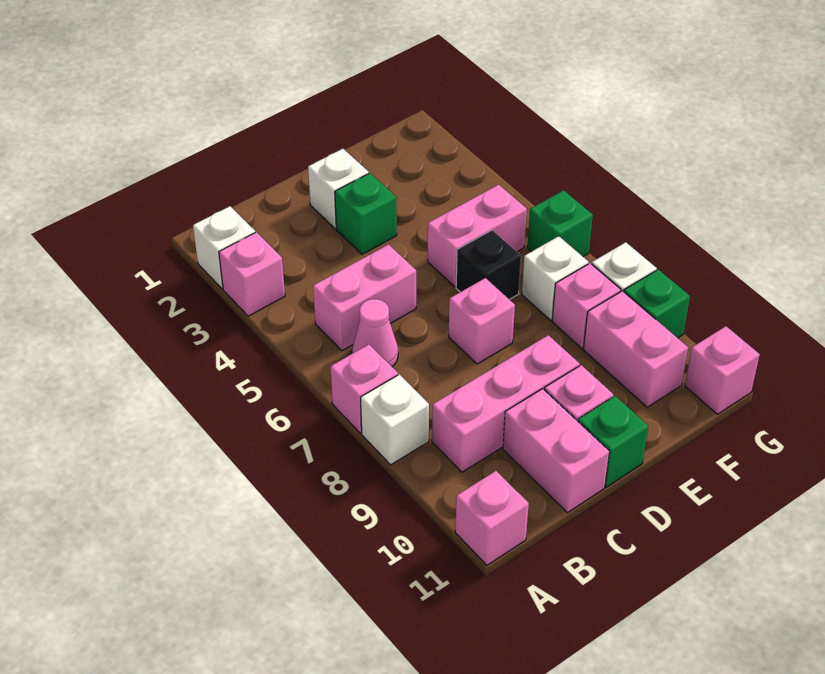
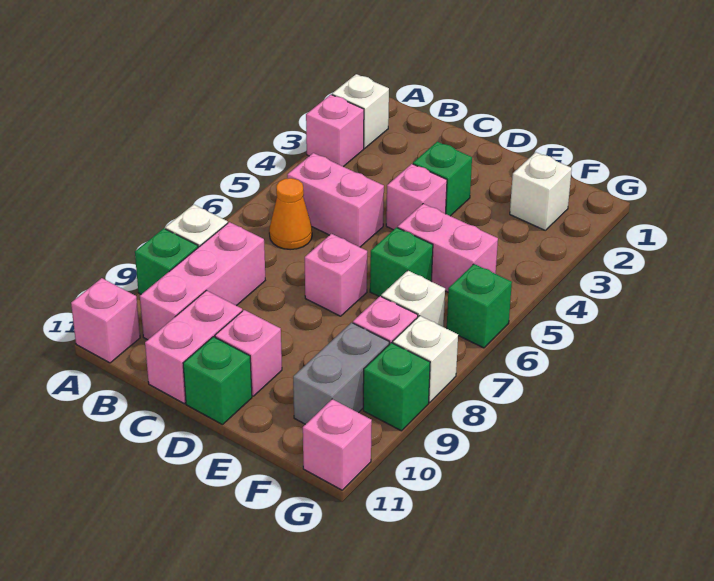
pink 1x1 brick [330,345,398,433] -> pink 1x1 brick moved to [386,164,447,230]
none -> green 1x1 brick [135,228,198,294]
pink 1x1 cone [352,299,398,367] -> orange 1x1 cone [269,178,312,250]
pink 1x3 brick [432,335,580,472] -> pink 1x3 brick turned to [140,222,265,340]
white 1x1 brick [308,149,369,229] -> white 1x1 brick moved to [510,152,572,230]
black 1x1 brick [456,230,521,299] -> green 1x1 brick [370,227,433,297]
pink 1x2 brick [583,291,688,407] -> grey 1x2 brick [293,323,389,424]

